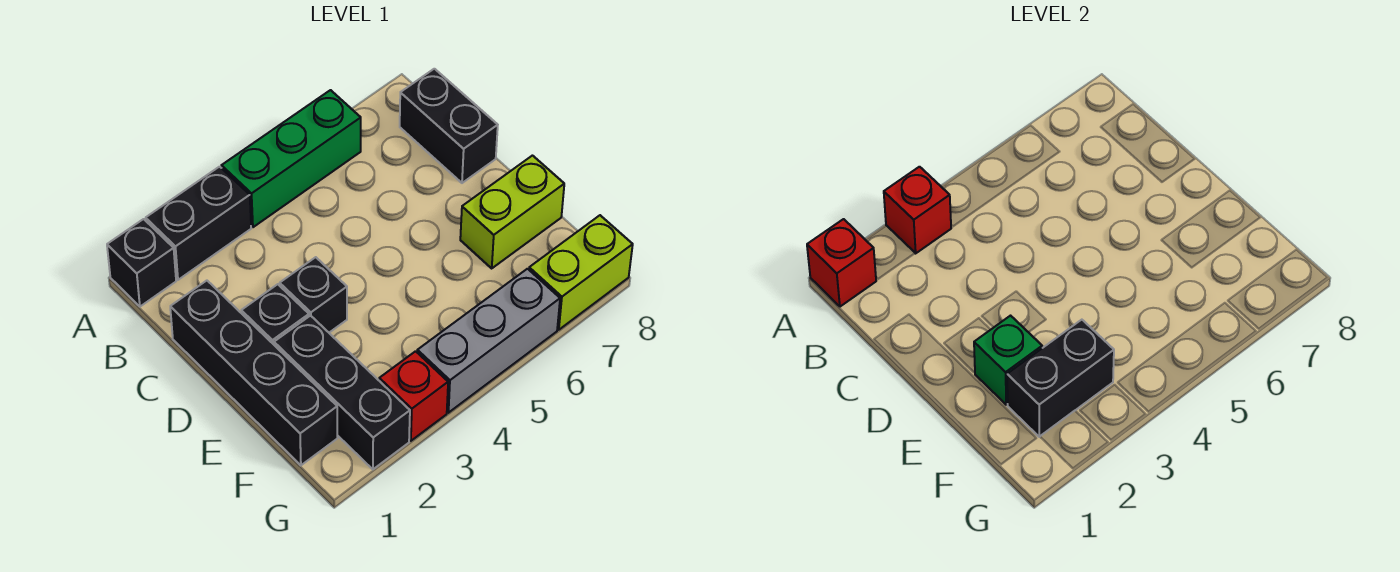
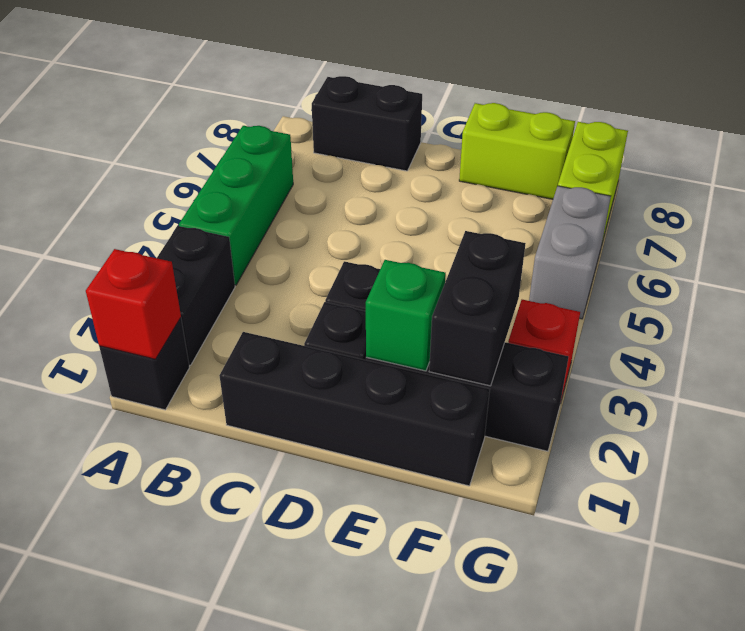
red 1x1 brick [884,167,951,253] -> none
lime 1x2 brick [460,156,564,268] -> lime 1x2 brick turned to [459,103,575,199]
grey 1x3 brick [417,269,560,413] -> grey 1x2 brick [529,186,611,319]

